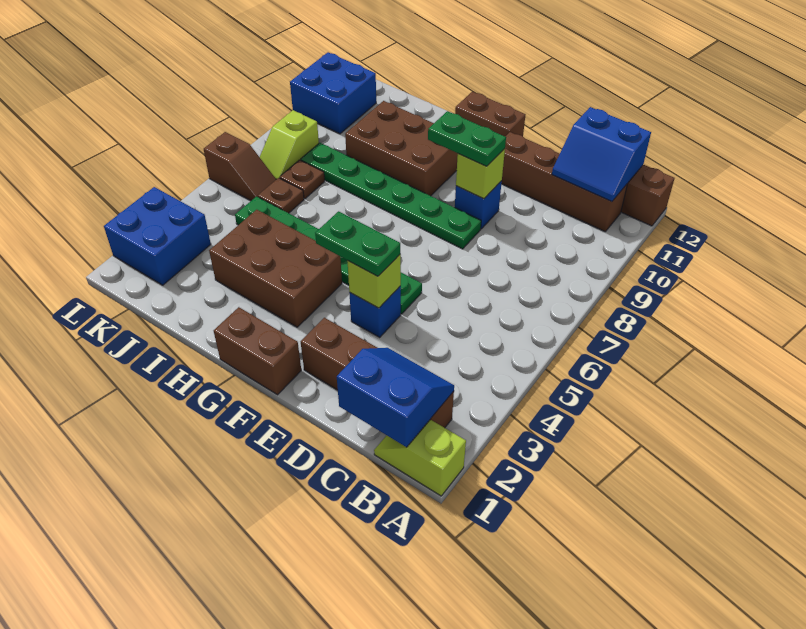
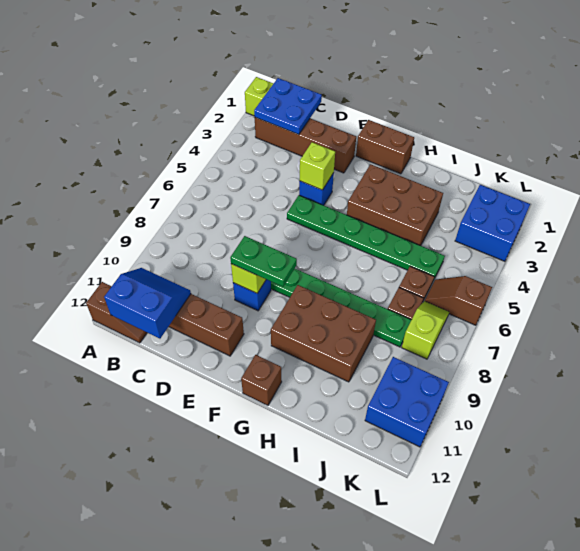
blue 2x2 slope [337,348,454,447] -> blue 2x2 plate [254,78,322,135]
green 1x2 plate [315,211,400,276] -> none
brown 1x2 brick [455,92,525,136] -> brown 1x1 brick [241,355,282,405]

